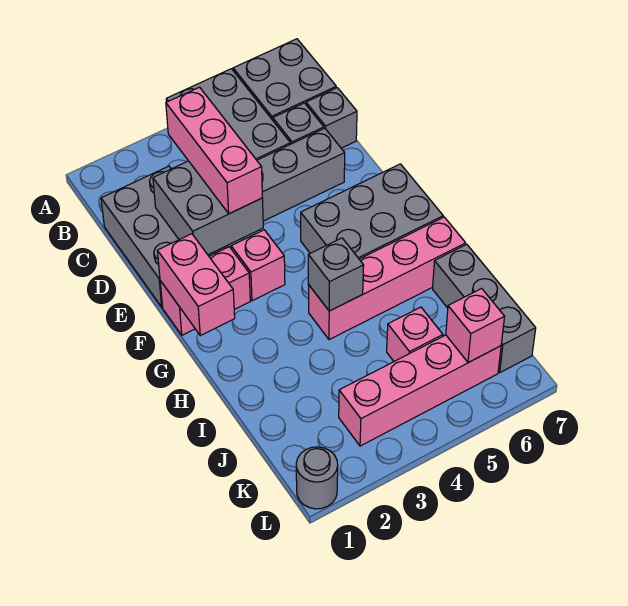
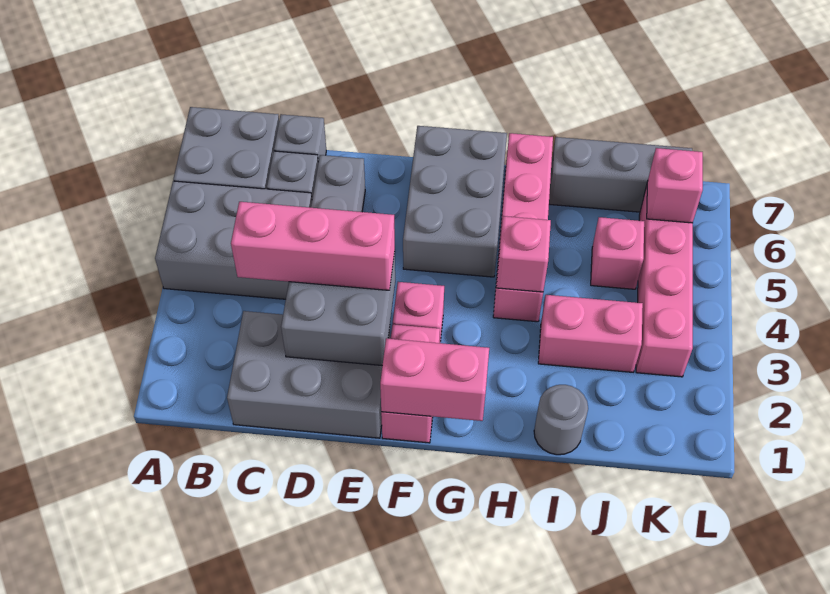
grey 1x1 brick [308,238,364,311] -> pink 1x1 brick [496,216,551,292]
none -> pink 1x2 brick [538,295,643,372]
grey 1x1 round brick [296,447,338,509] -> grey 1x1 round brick moved to [534,385,588,455]

